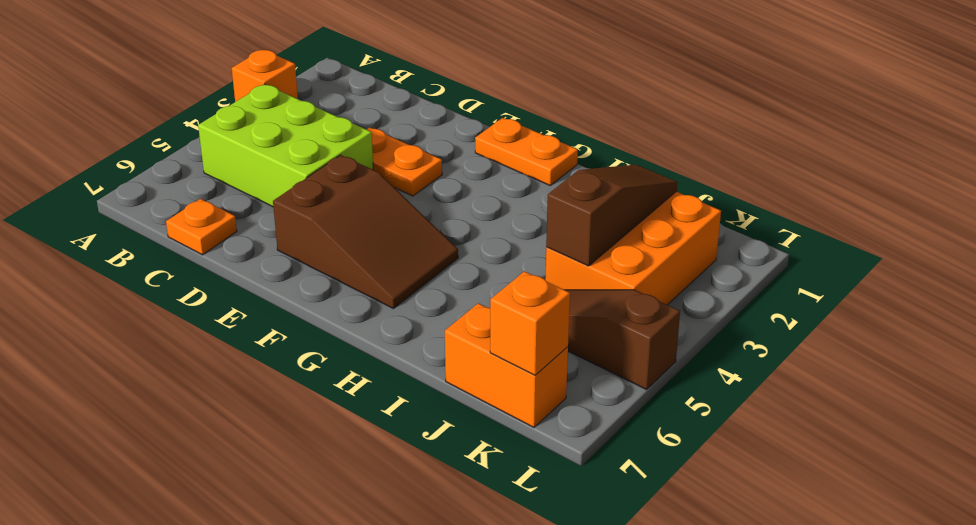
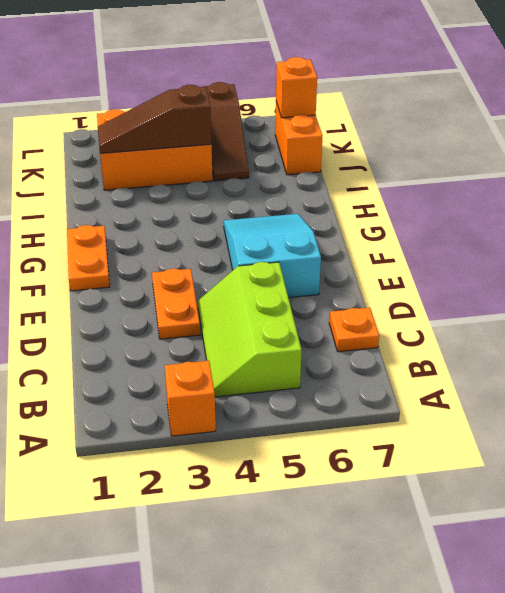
lime 2x3 brick [198,84,373,207] -> lime 2x3 slope [198,262,302,397]
brown 2x3 slope [273,155,458,308] -> cyan 2x3 slope [224,214,321,298]

